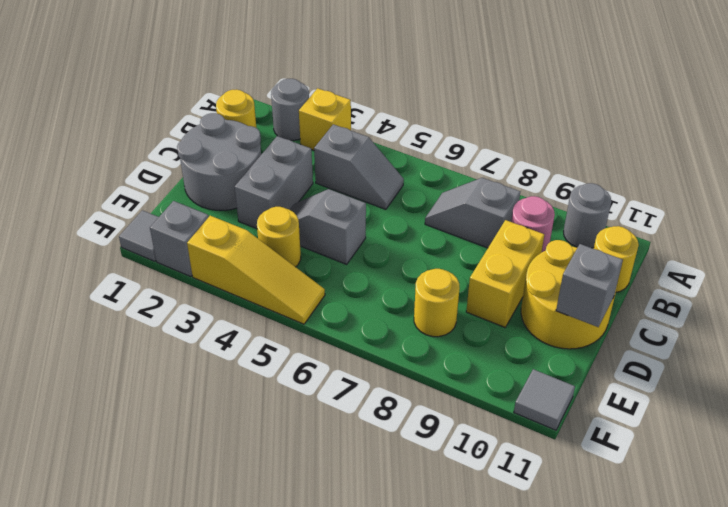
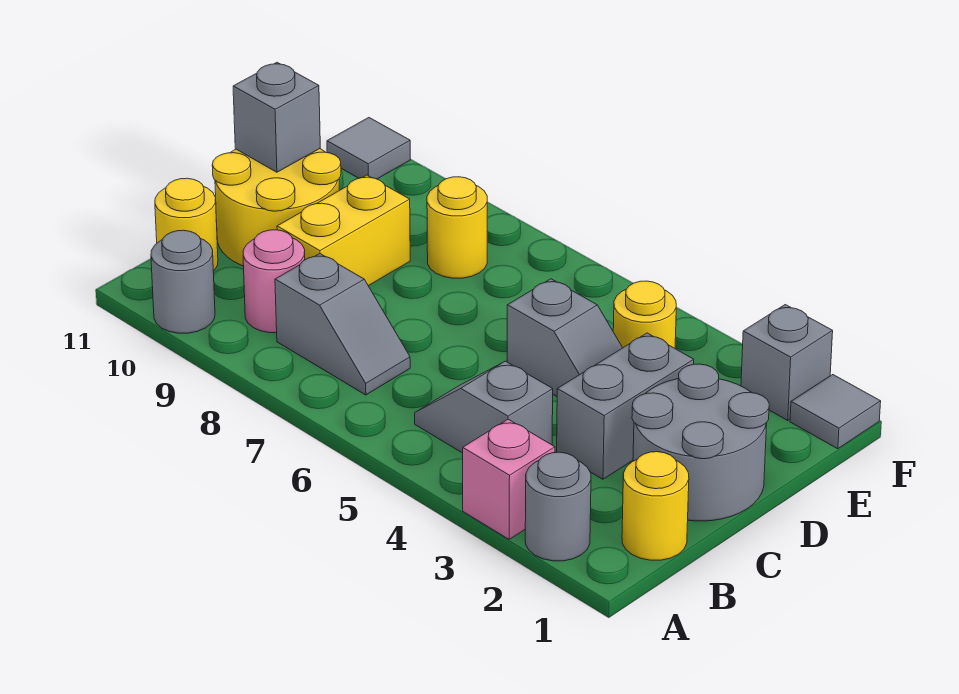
yellow 1x1 brick [299,88,351,150] -> pink 1x1 brick [463,419,555,539]
yellow 1x3 slope [187,216,325,324] -> none

